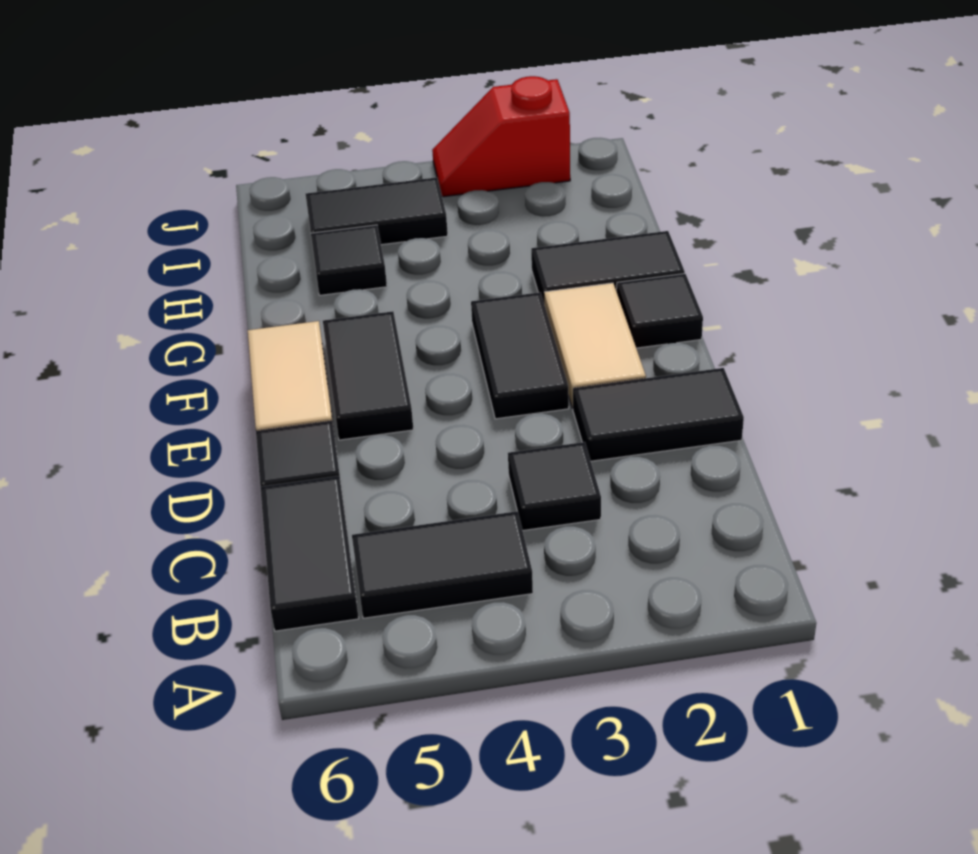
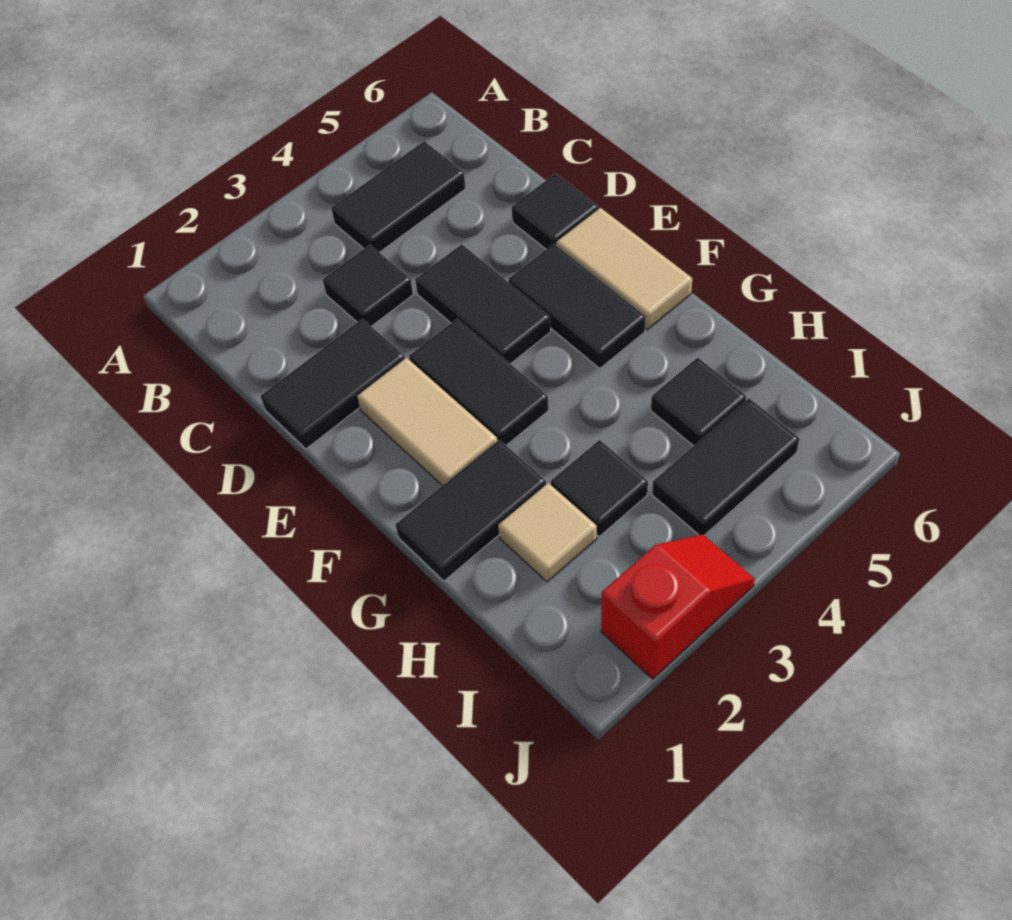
black 1x2 tile [260,476,359,631] -> black 1x2 tile moved to [415,244,551,364]
black 1x1 tile [617,274,703,348] -> black 1x1 tile moved to [551,440,648,537]
none -> tan 1x1 tile [498,483,597,582]

